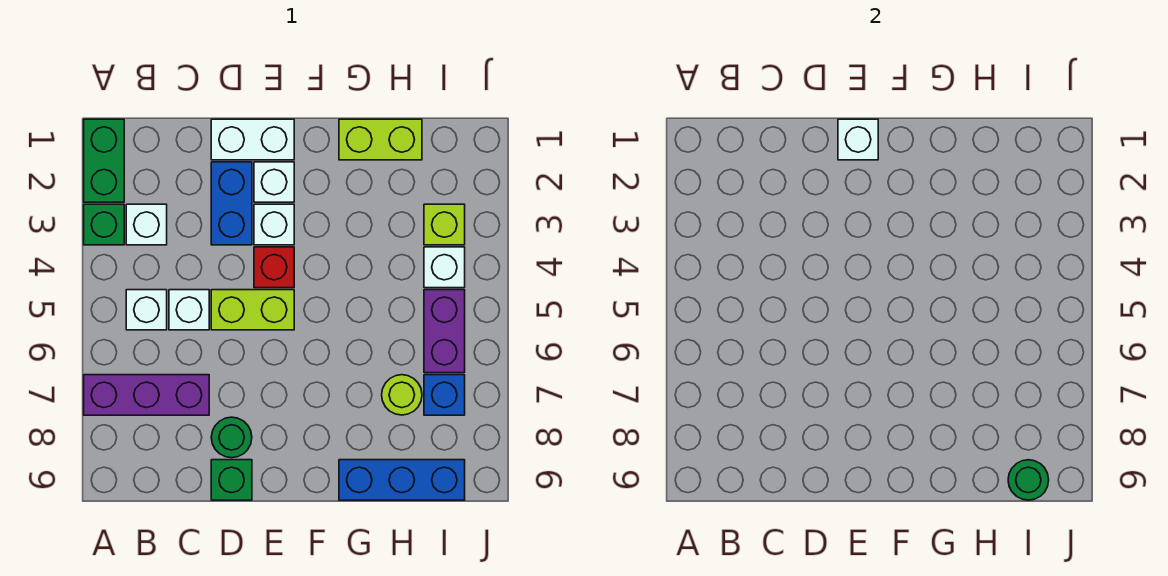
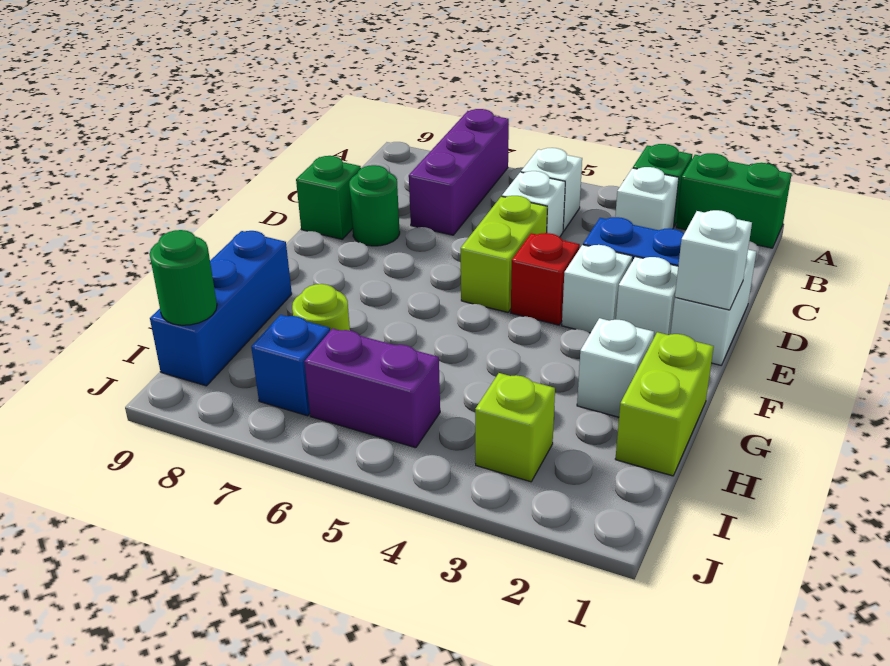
white 1x1 brick [424,247,465,288] -> white 1x1 brick moved to [577,318,654,417]

